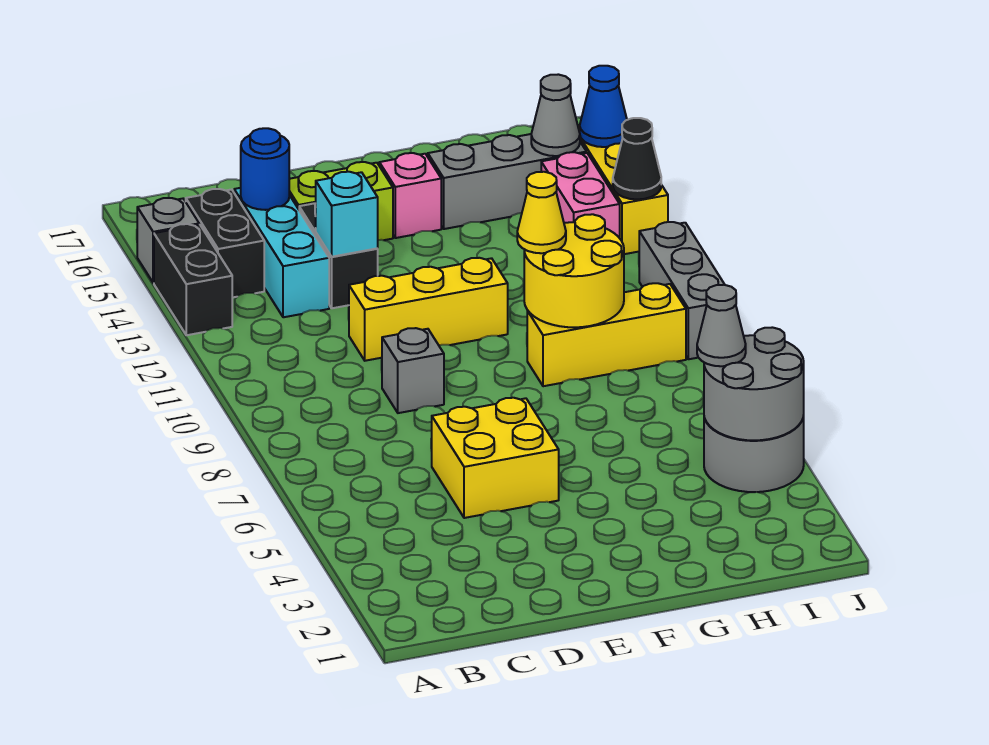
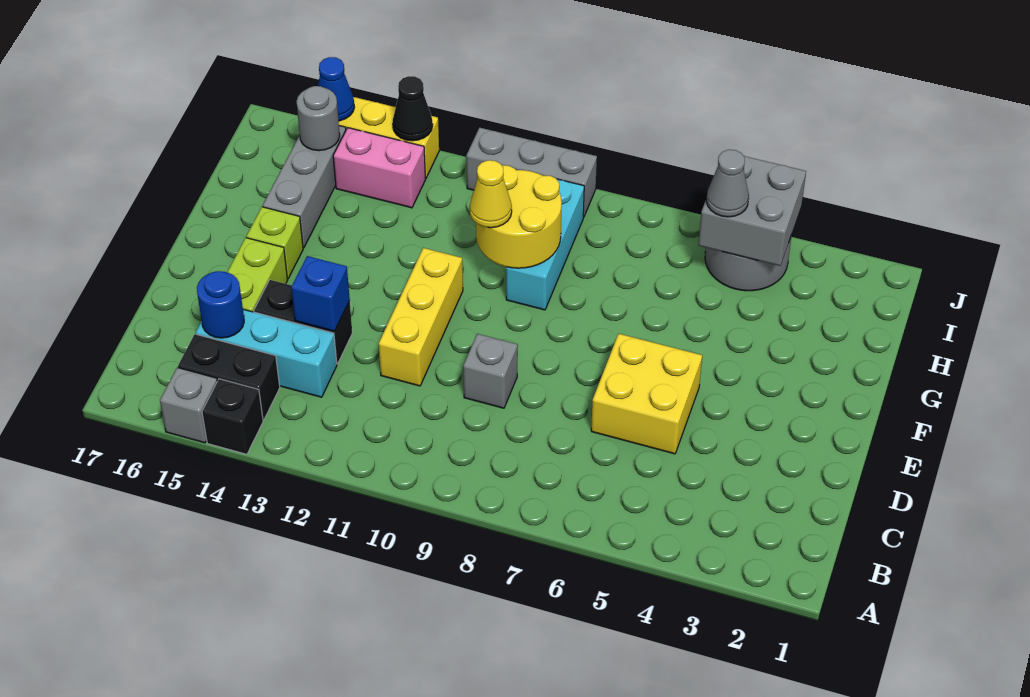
black 1x2 brick [154,224,232,335] -> black 1x1 brick [202,379,263,454]
cyan 1x1 brick [316,172,378,257] -> blue 1x1 brick [291,256,350,331]
pink 1x1 brick [379,153,441,238] -> lime 1x1 brick [246,207,303,279]
yellow 1x3 brick [527,283,686,386] -> cyan 1x3 brick [506,179,584,310]
grey 2x2 round brick [704,327,804,440] -> grey 2x2 brick [698,156,806,266]
grey 1x1 cone [531,74,580,156] -> grey 1x1 round brick [296,86,340,151]

